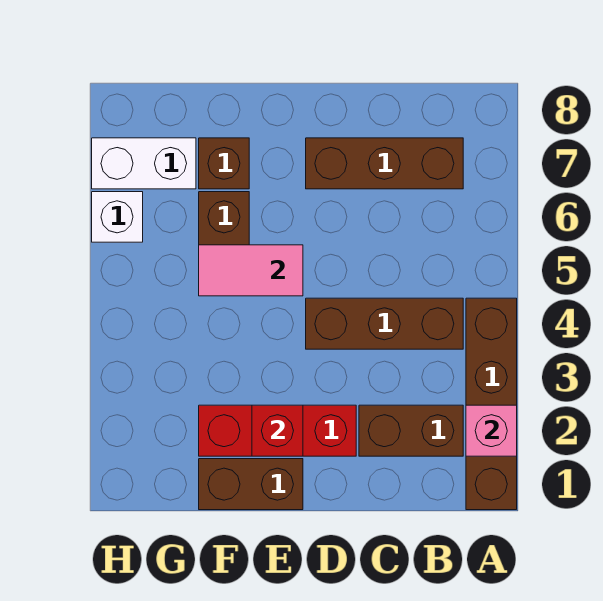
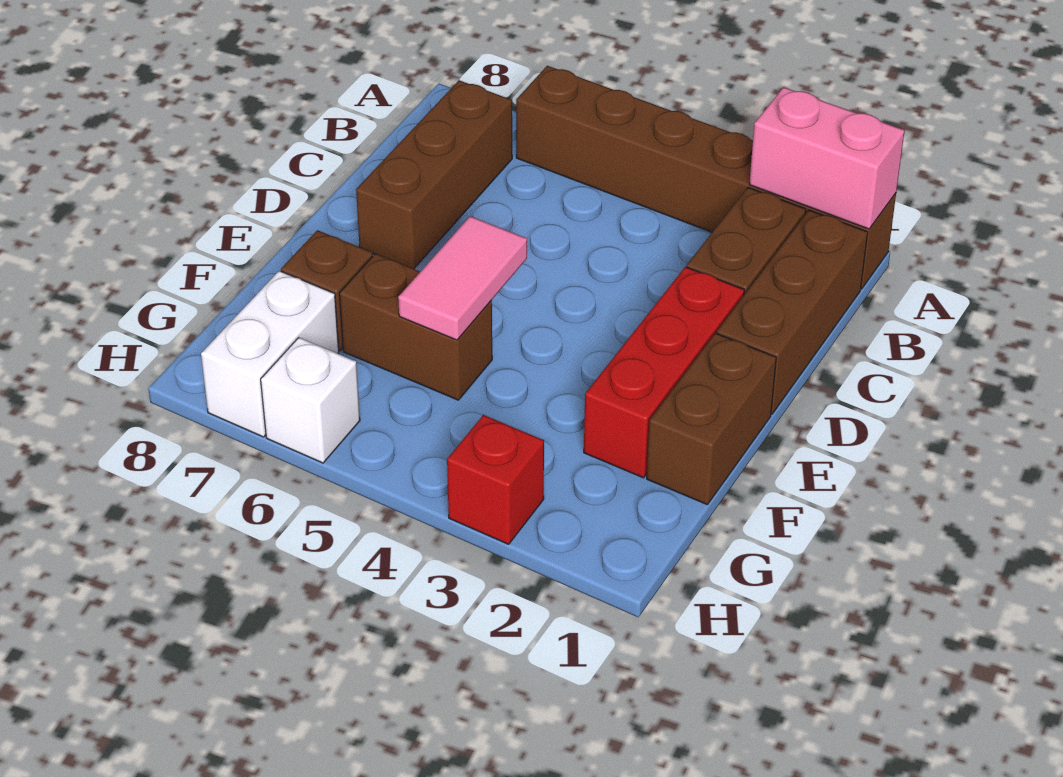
brown 1x4 brick [466,298,517,510] -> brown 1x6 brick [516,66,896,289]
pink 1x1 brick [466,405,517,456] -> pink 1x2 brick [749,87,905,229]
brown 1x3 brick [306,298,463,349] -> brown 1x3 brick moved to [717,210,868,414]
red 1x1 brick [252,405,303,456] -> red 1x1 brick moved to [447,415,544,544]

